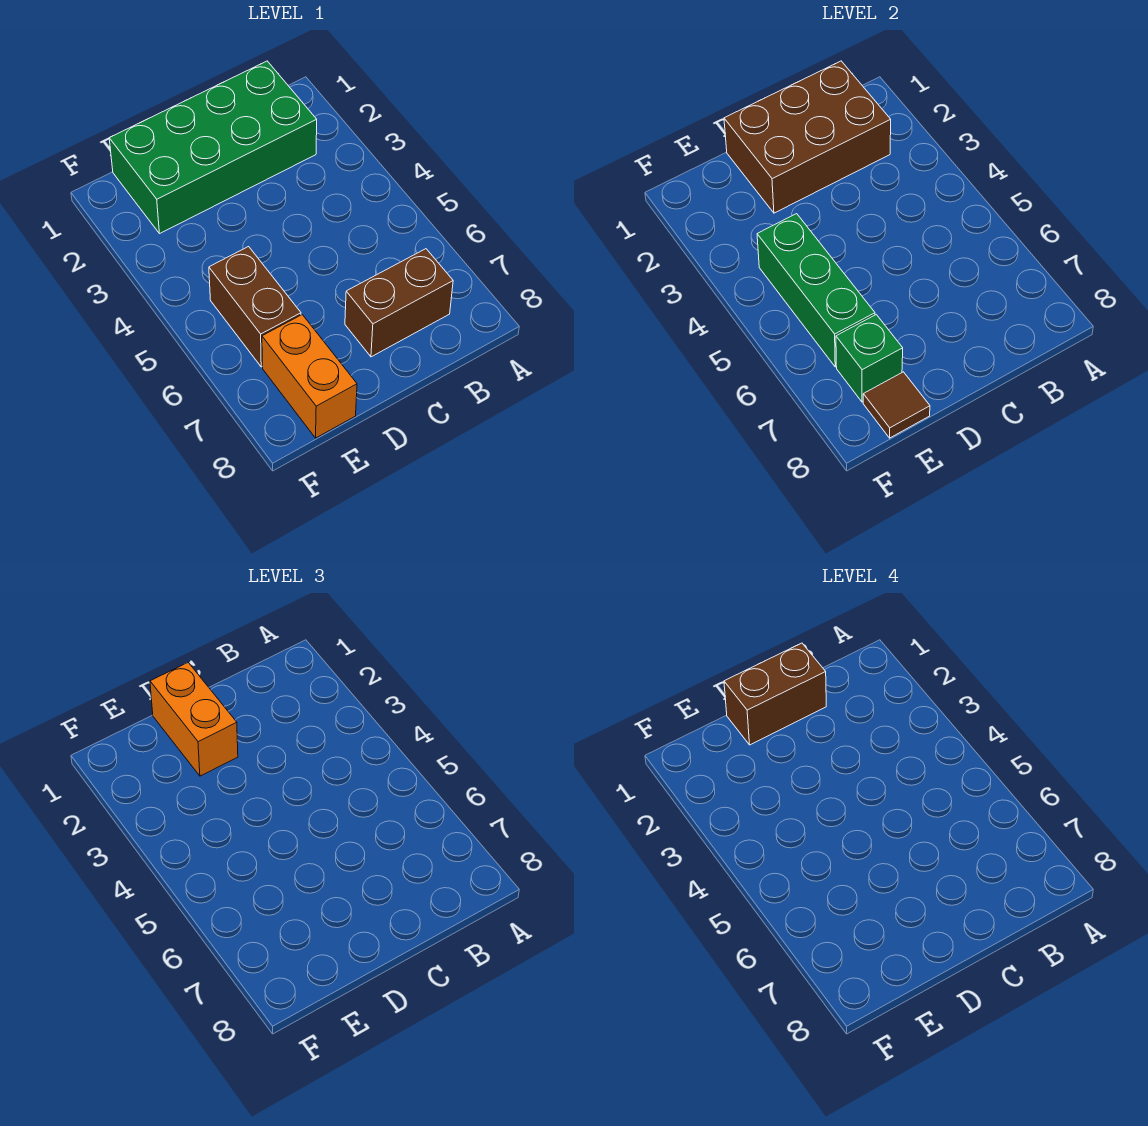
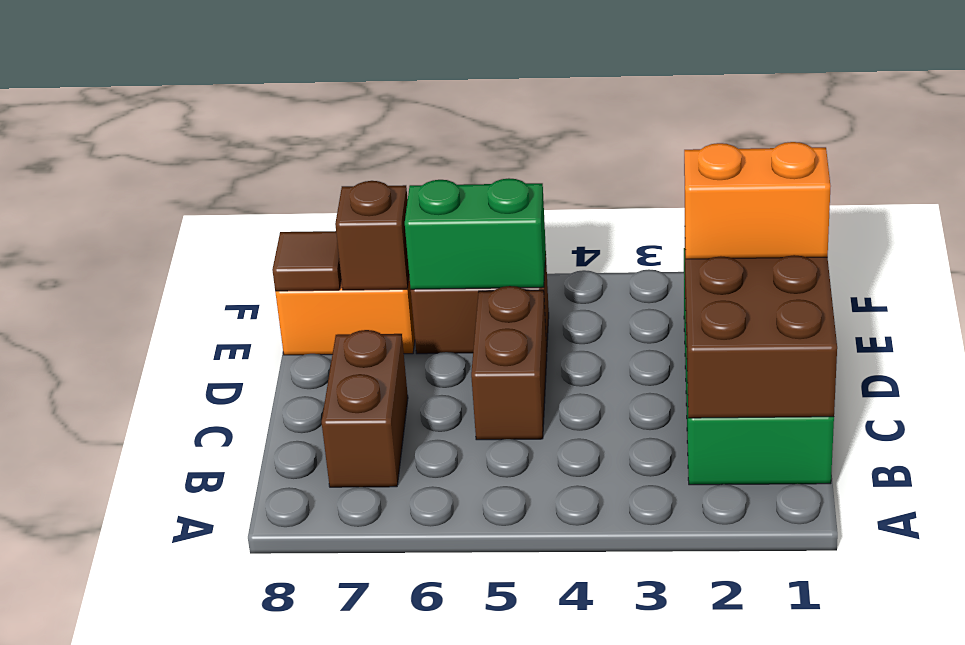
brown 1x2 brick [724,643,826,745] -> brown 1x2 brick moved to [471,286,547,440]
green 1x3 brick [757,214,875,367] -> green 1x2 brick [405,178,546,289]
green 1x1 brick [836,315,903,402] -> brown 1x1 brick [335,181,409,290]

